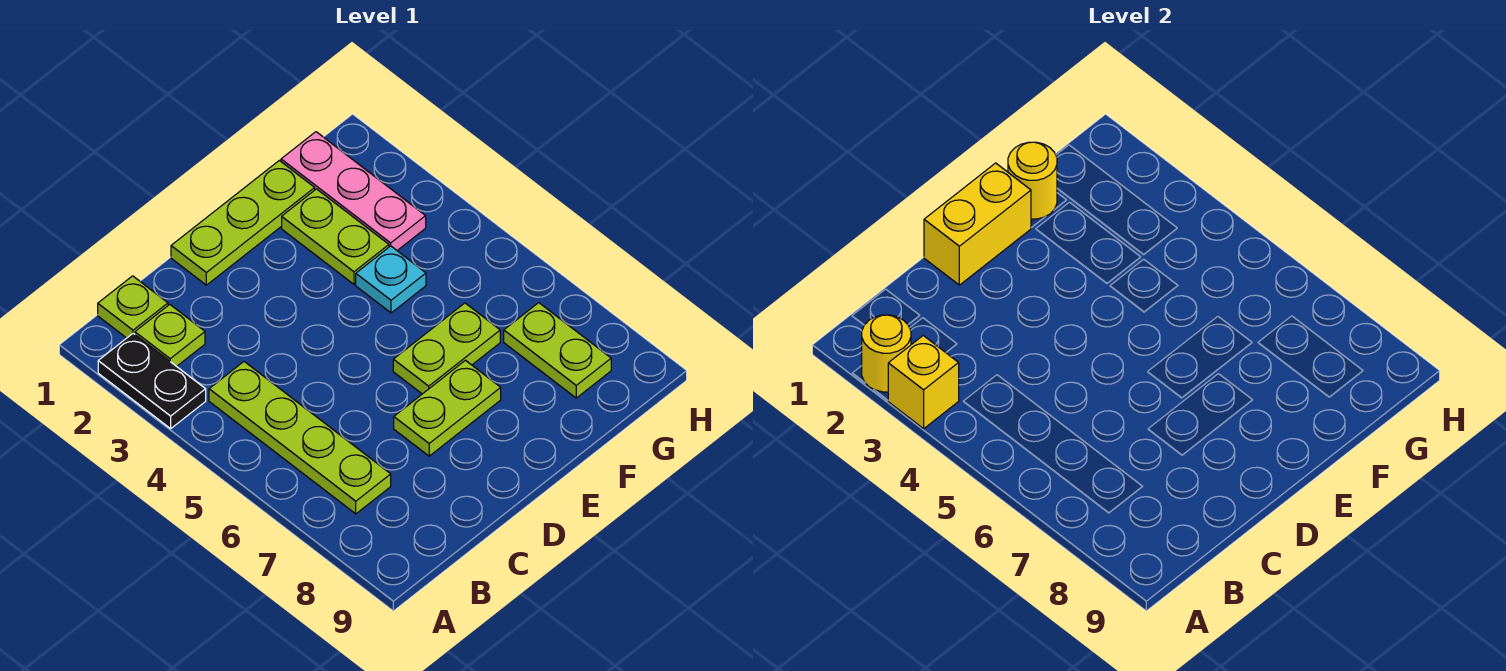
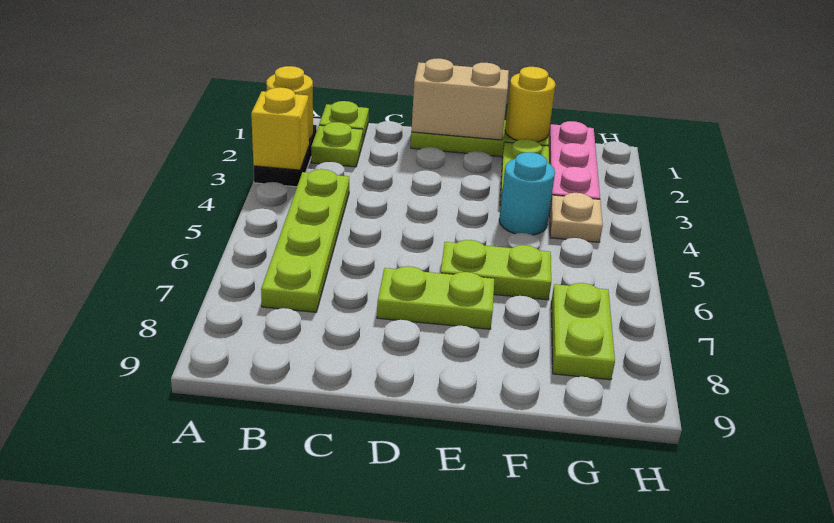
yellow 1x2 brick [924,163,1031,285] -> tan 1x2 brick [411,58,509,140]
cyan 1x1 plate [356,246,426,313] -> cyan 1x1 round brick [499,152,555,235]
none -> tan 1x1 plate [550,193,603,242]

